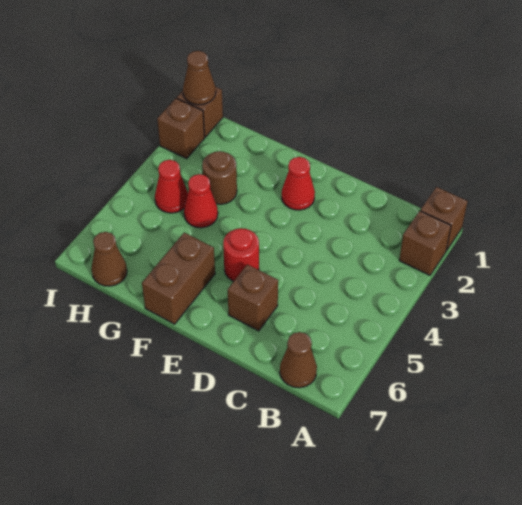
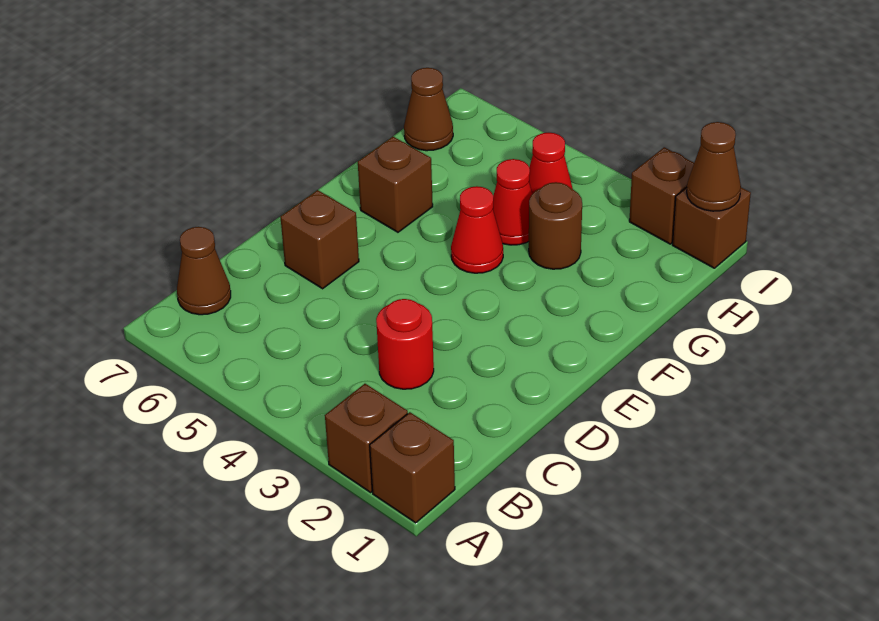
red 1x1 cone [282,157,315,210] -> red 1x1 cone moved to [451,186,503,273]
red 1x1 round brick [223,228,259,281] -> red 1x1 round brick moved to [376,299,434,389]
brown 1x2 brick [142,233,215,324] -> brown 1x1 brick [358,137,433,232]

